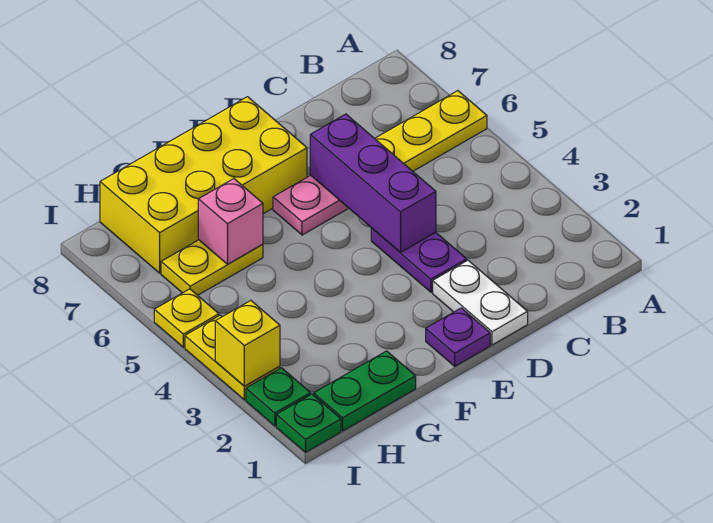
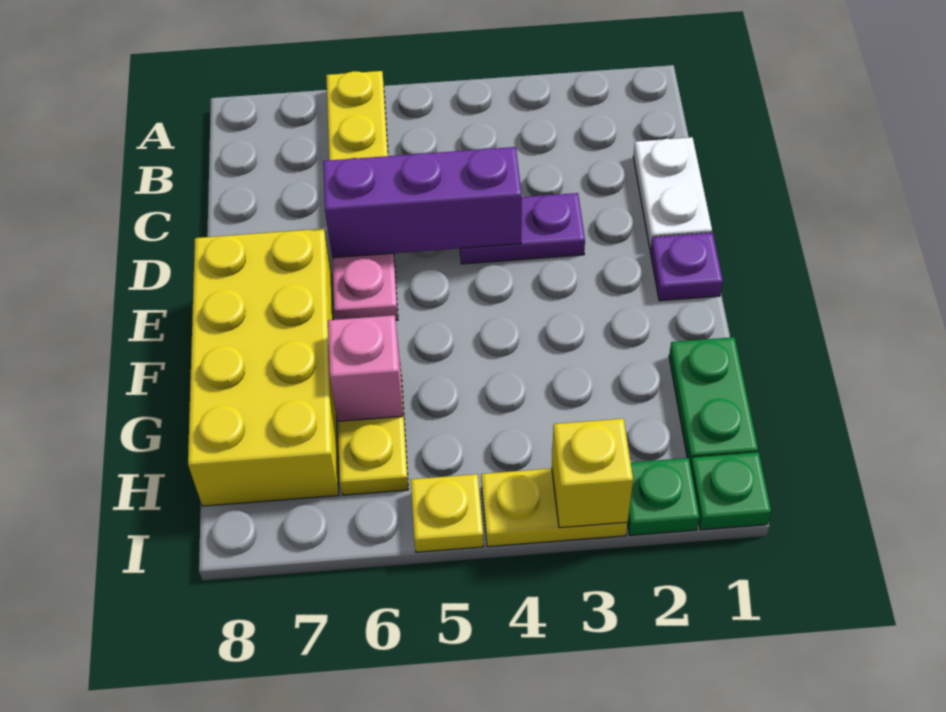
white 1x2 plate [433,260,528,345] -> white 1x2 plate turned to [633,137,712,250]

